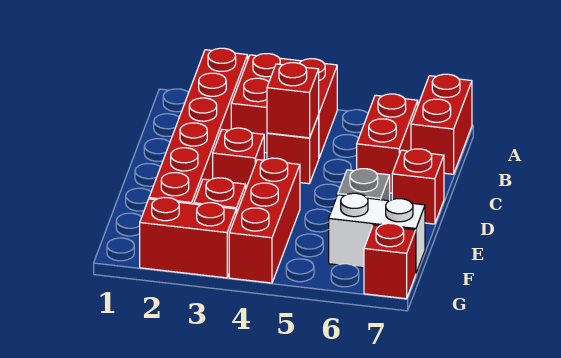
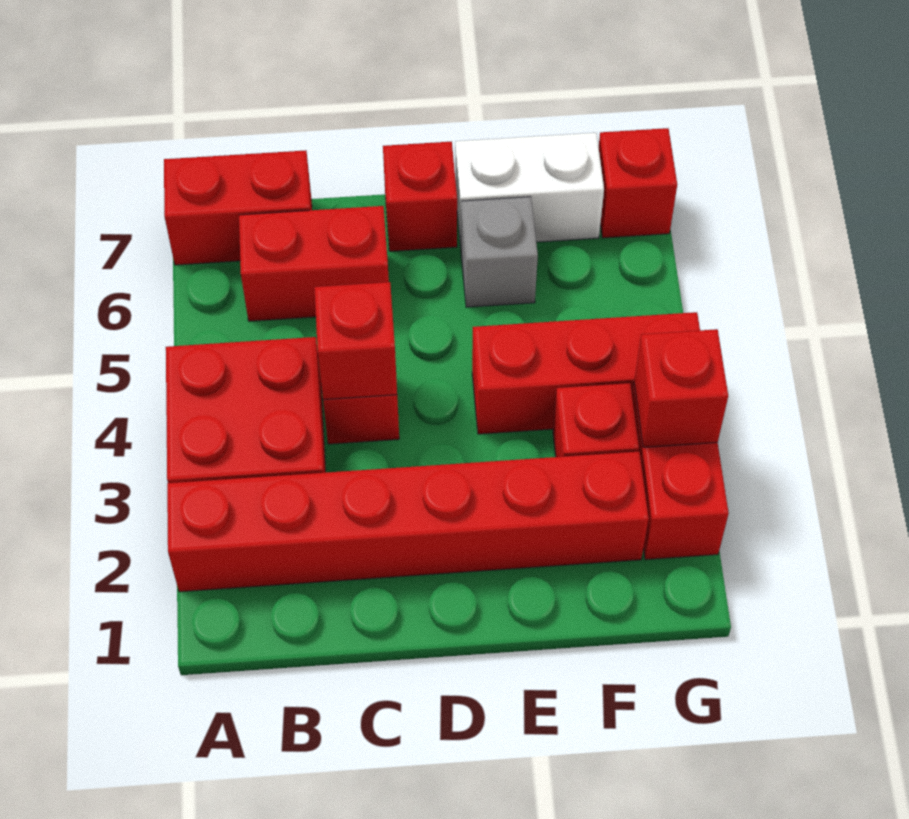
red 1x1 brick [213,128,264,188] -> red 1x1 brick moved to [634,329,728,447]
white 1x2 brick [329,193,425,273] -> white 1x2 brick turned to [455,133,604,247]

